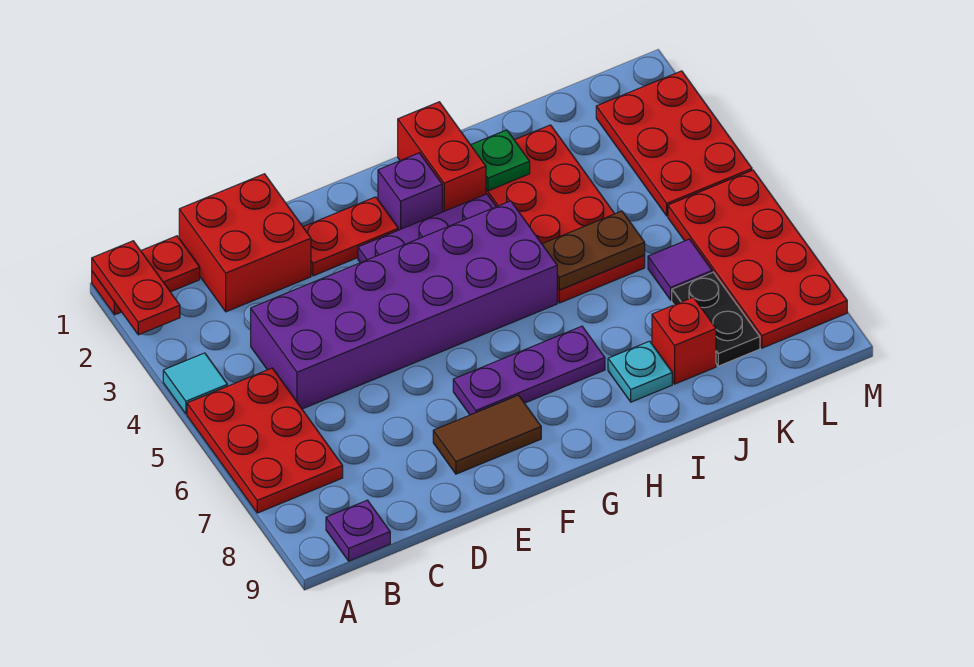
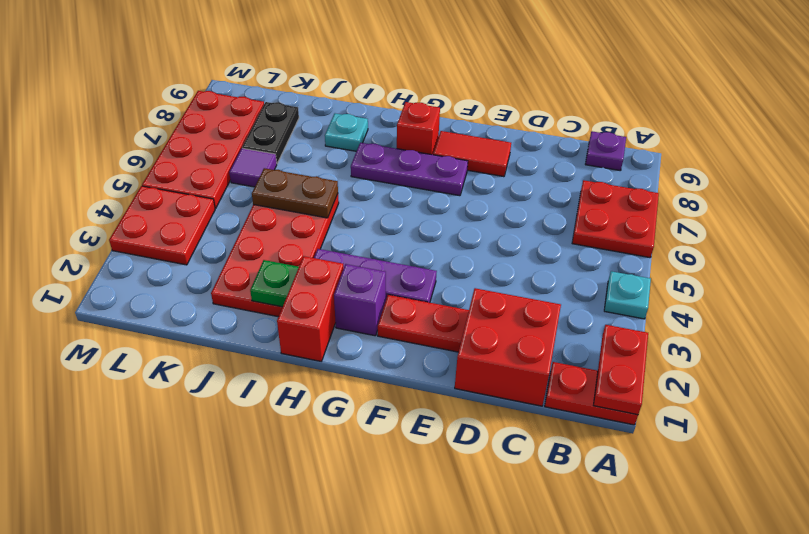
cyan 1x1 tile [163,353,227,414] -> cyan 1x1 plate [604,271,651,319]
red 2x3 plate [187,368,343,513] -> red 2x2 plate [572,180,659,258]
purple 2x6 brick [251,201,557,409] -> none
brown 1x2 tile [433,395,541,474] -> red 1x2 tile [433,131,511,177]
red 1x1 brick [652,297,716,384] -> red 1x1 brick moved to [397,102,440,155]
red 2x3 plate [596,71,752,216] -> red 2x2 plate [109,186,215,265]

